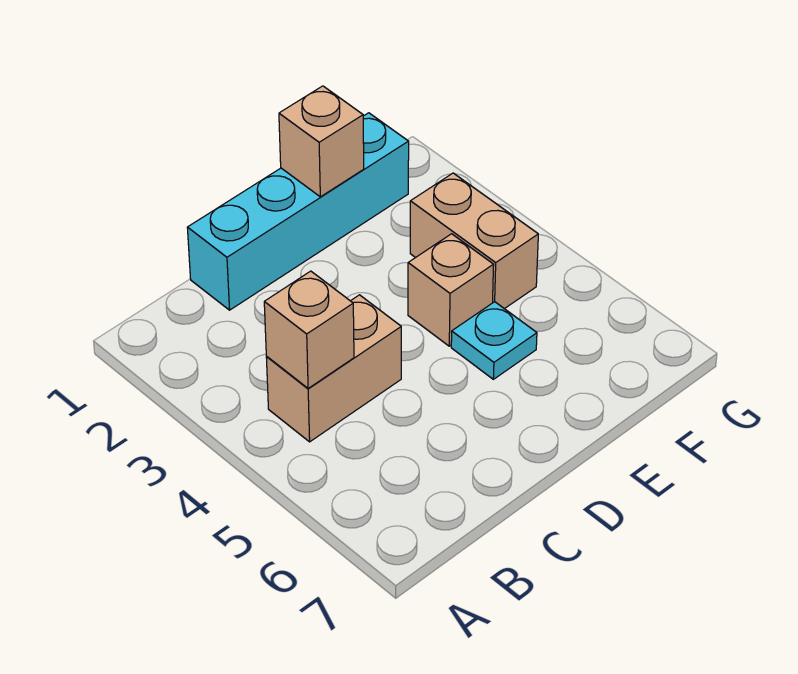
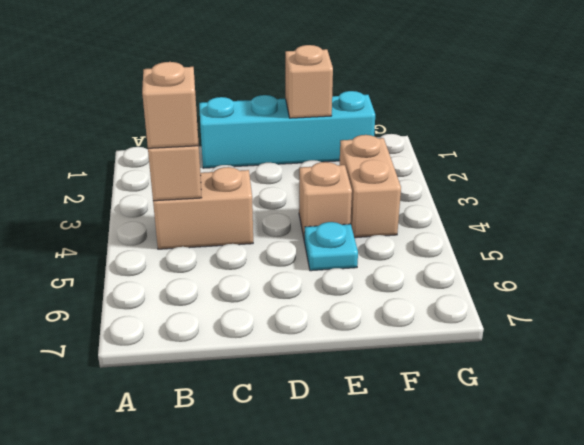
none -> tan 1x1 brick [142,62,198,148]

